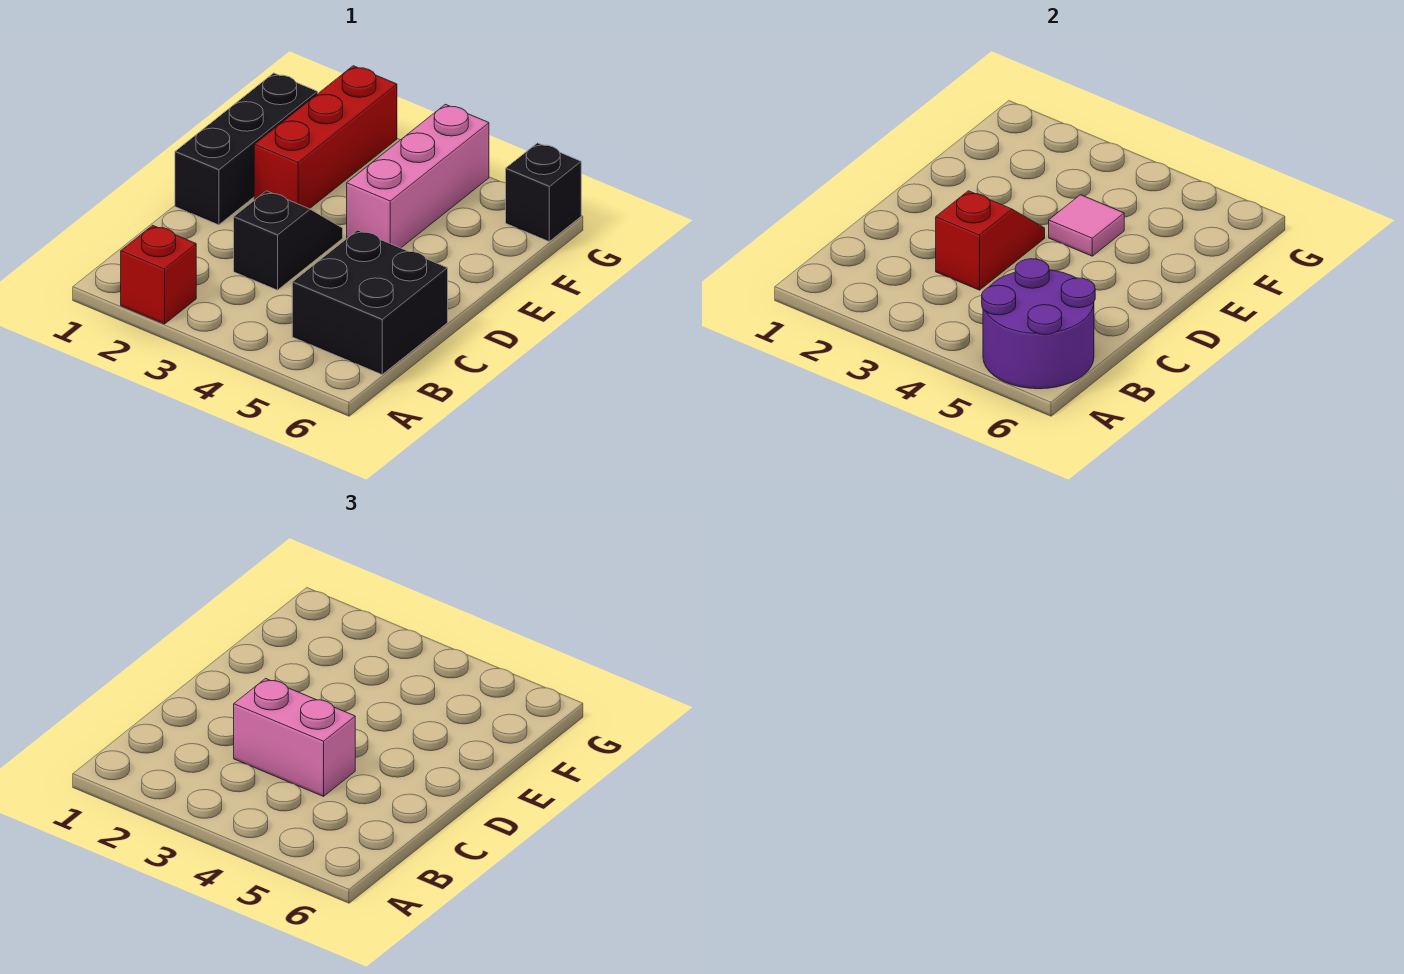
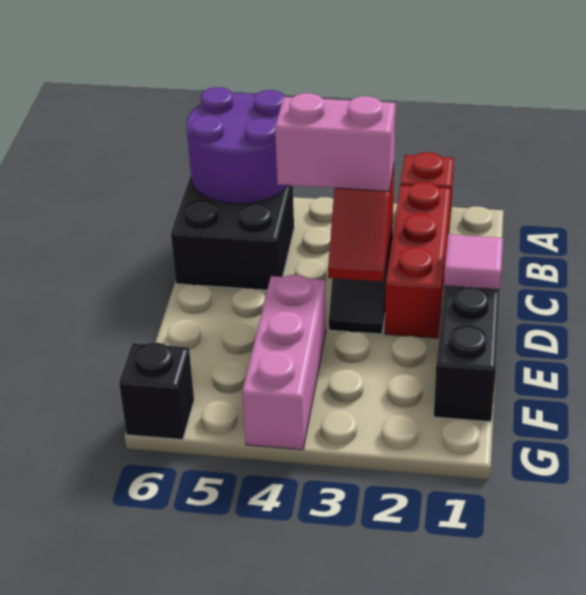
red 1x3 brick [254,66,397,209] -> red 1x3 brick moved to [385,182,451,338]
pink 1x1 tile [1049,195,1124,256] -> pink 1x1 tile moved to [444,234,503,290]

